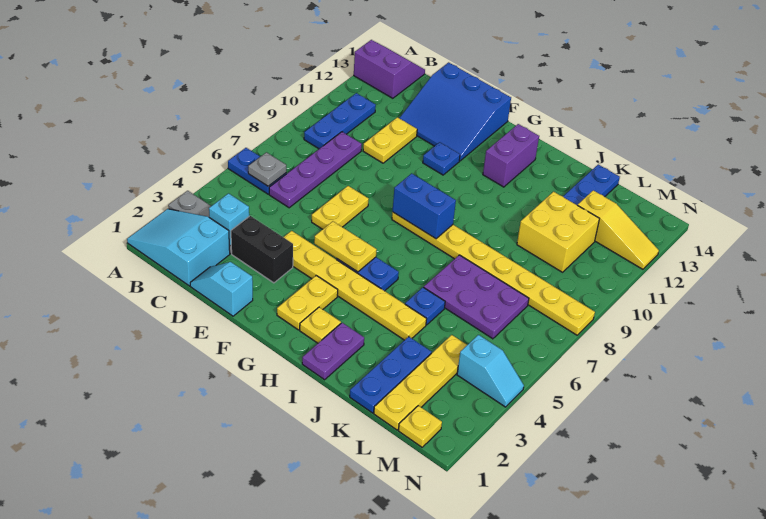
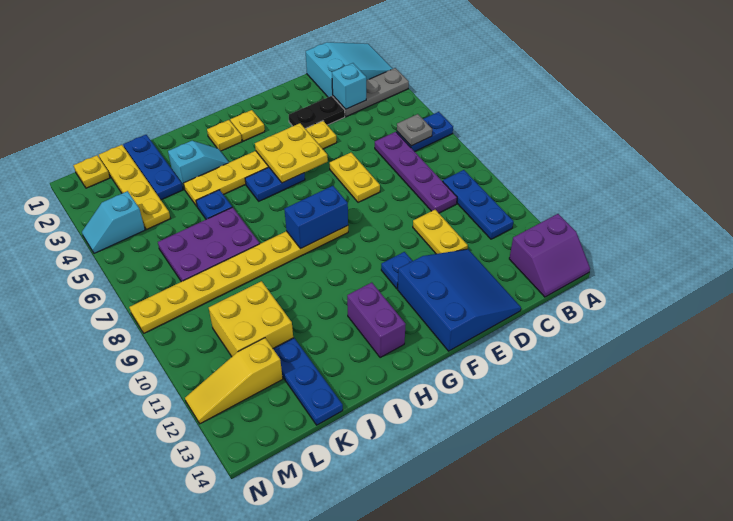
cyan 1x2 slope [190,262,253,316] -> cyan 1x2 slope moved to [168,141,229,188]
black 1x2 brick [231,216,293,283] -> black 1x2 plate [289,96,345,129]
blue 3x3 slope [400,62,511,161] -> blue 3x3 slope turned to [398,249,521,351]
yellow 1x2 plate [314,221,377,272] -> yellow 2x2 plate [255,123,328,183]
yellow 1x2 plate [277,276,338,330] -> yellow 1x1 plate [230,110,265,141]
purple 1x2 plate [302,323,364,380] -> none

